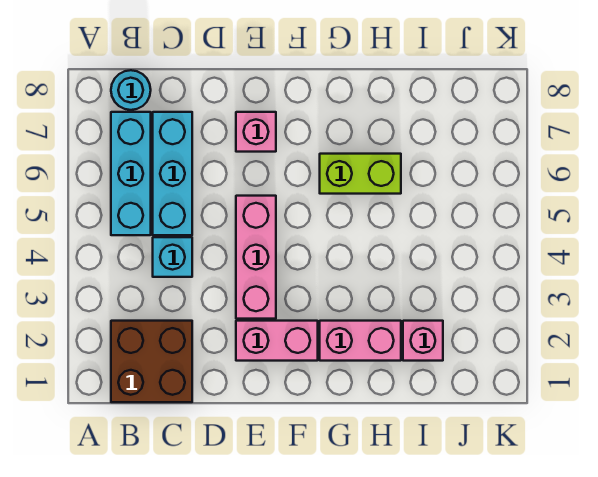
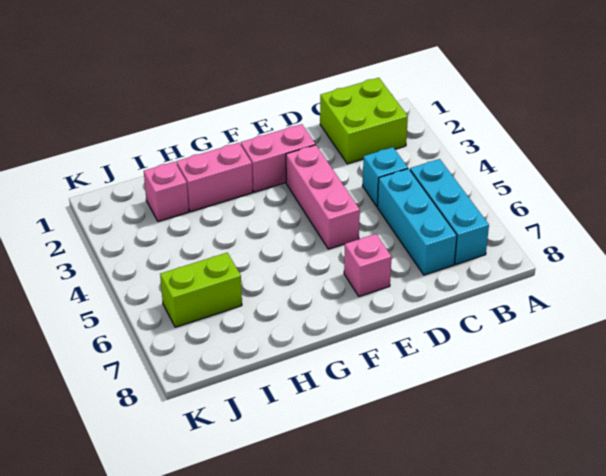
brown 2x2 brick [111,321,192,402] -> lime 2x2 brick [320,78,408,164]
cyan 1x1 round brick [111,70,151,110] -> none
lime 1x2 brick [320,154,401,194] -> lime 1x2 brick moved to [160,253,242,327]

